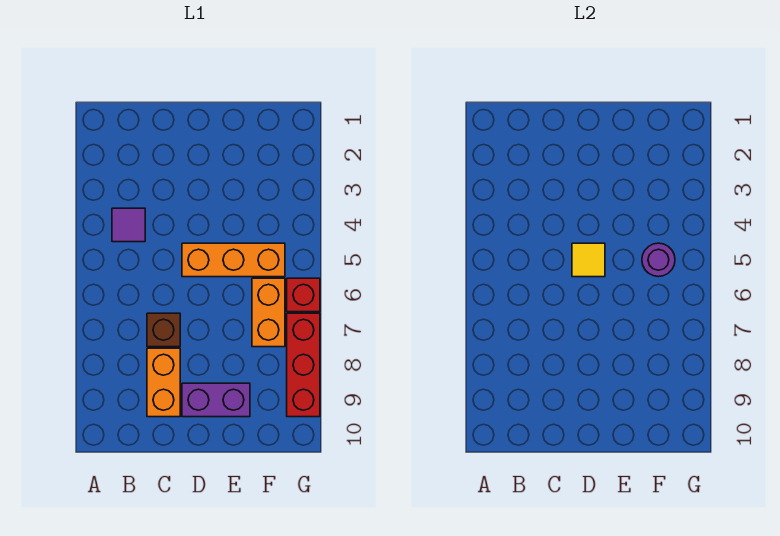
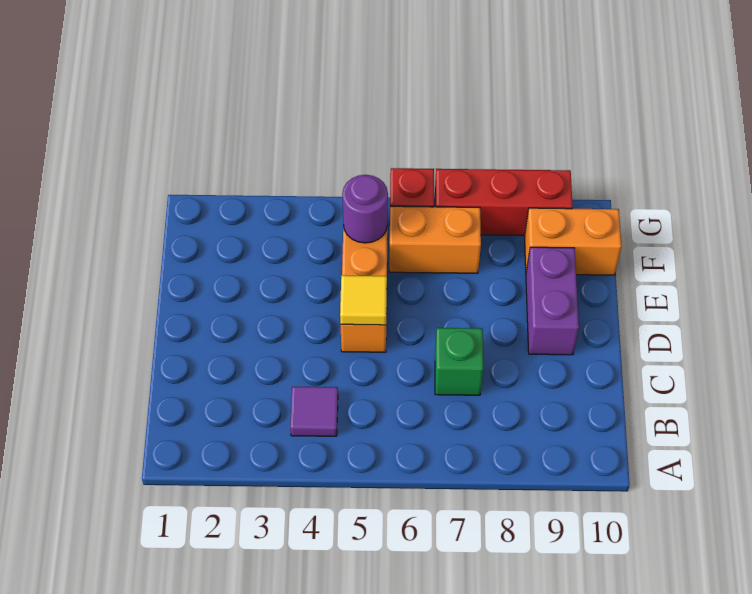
brown 1x1 brick [147,313,180,347] -> green 1x1 brick [435,328,483,395]
orange 1x2 brick [147,348,180,417] -> orange 1x2 brick moved to [525,208,622,275]

